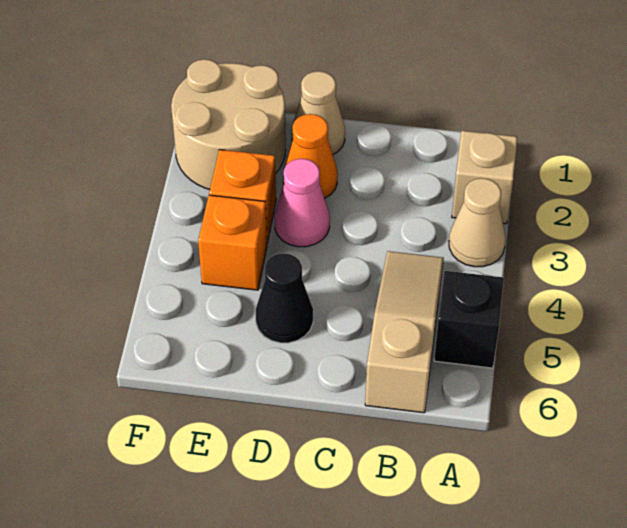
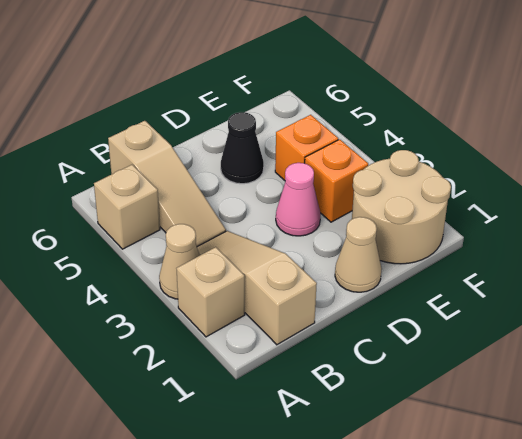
black 1x1 brick [434,271,504,368] -> tan 1x1 brick [94,165,160,249]
none -> tan 1x3 slope [197,231,317,345]
orange 1x1 cone [283,114,338,198] -> none

